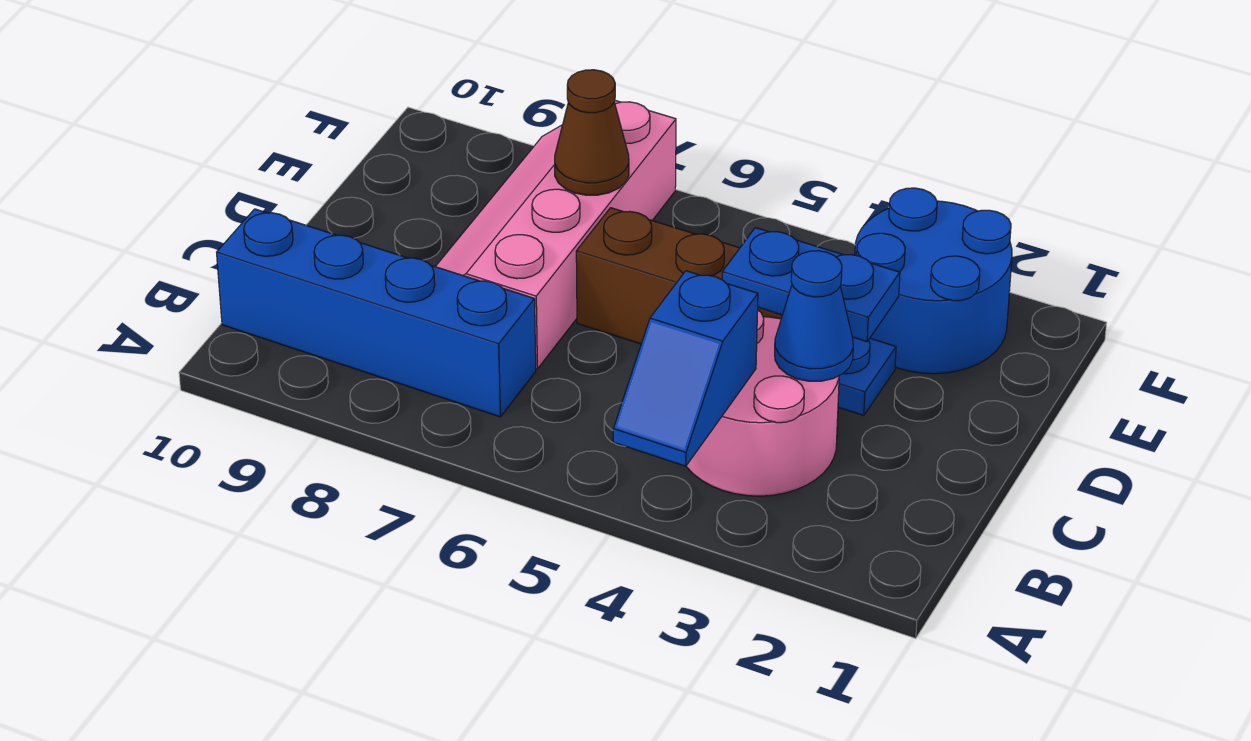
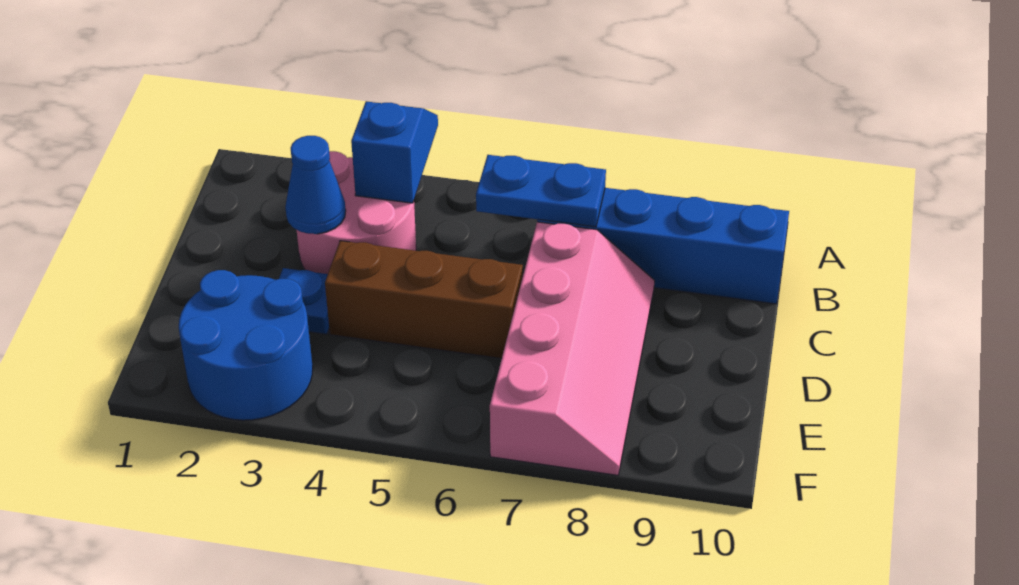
blue 1x2 plate [722,228,900,342] -> blue 1x2 plate moved to [476,155,606,227]
brown 1x1 cone [555,70,629,195] -> none

